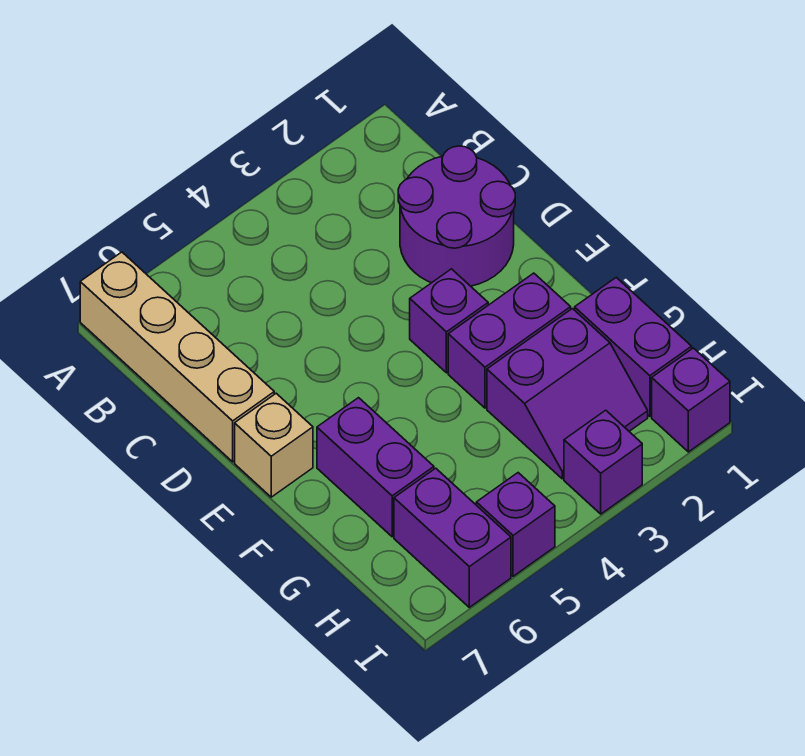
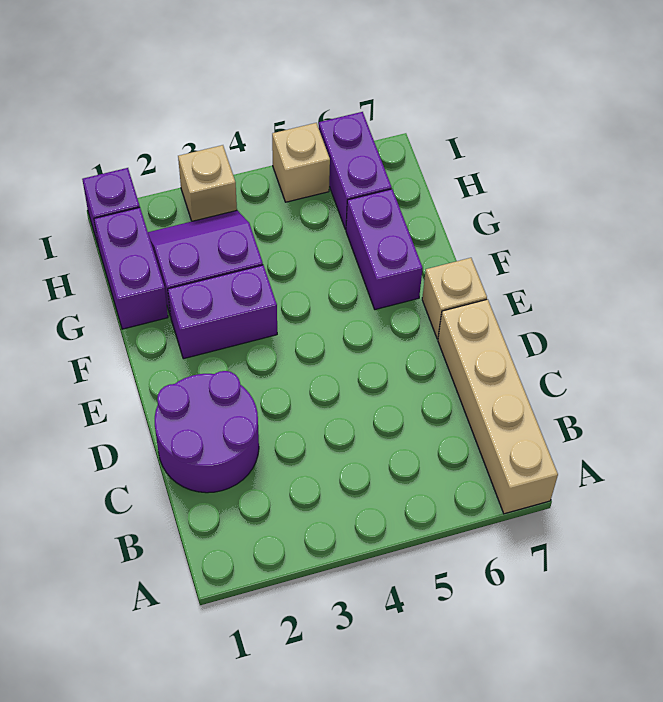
purple 1x1 brick [410,269,488,373] -> none
purple 1x1 brick [564,410,642,514] -> tan 1x1 brick [178,145,237,221]
purple 1x1 brick [476,473,555,576] -> tan 1x1 brick [272,123,330,202]

